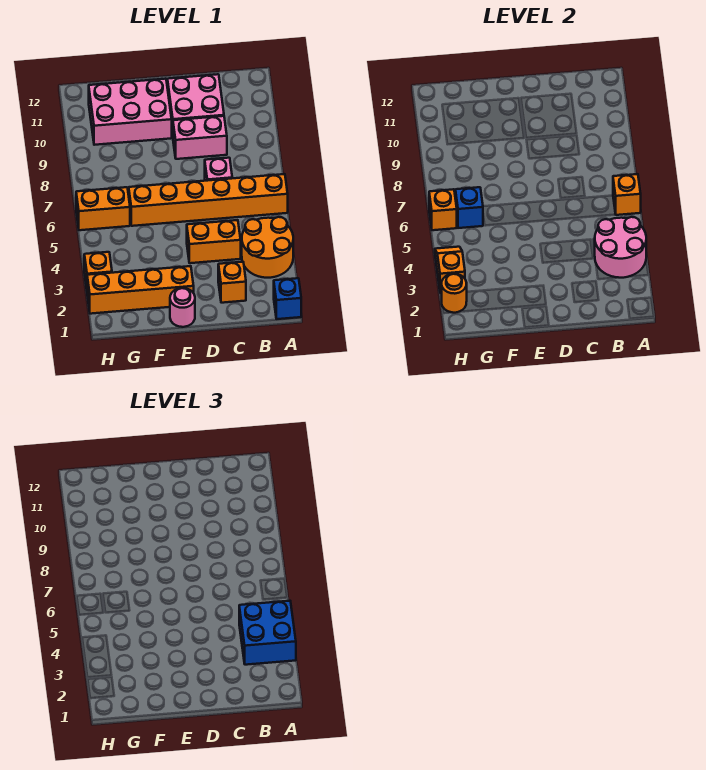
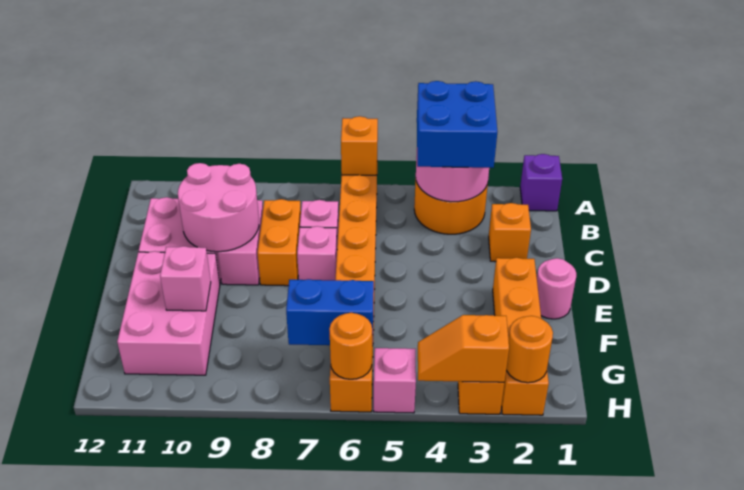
blue 1x1 brick [274,278,301,319] -> purple 1x1 brick [520,154,562,211]
orange 1x2 brick [187,220,241,263] -> orange 1x2 brick moved to [258,199,301,286]
none -> pink 2x2 round brick [178,163,259,252]
none -> pink 1x1 brick [297,226,337,280]
none -> pink 1x1 brick [160,246,211,311]
blue 1x1 brick [455,187,483,228] -> blue 1x2 brick [286,279,374,346]
none -> pink 1x1 brick [374,348,416,413]
orange 1x1 brick [429,189,457,230] -> orange 1x1 round brick [329,313,372,379]

